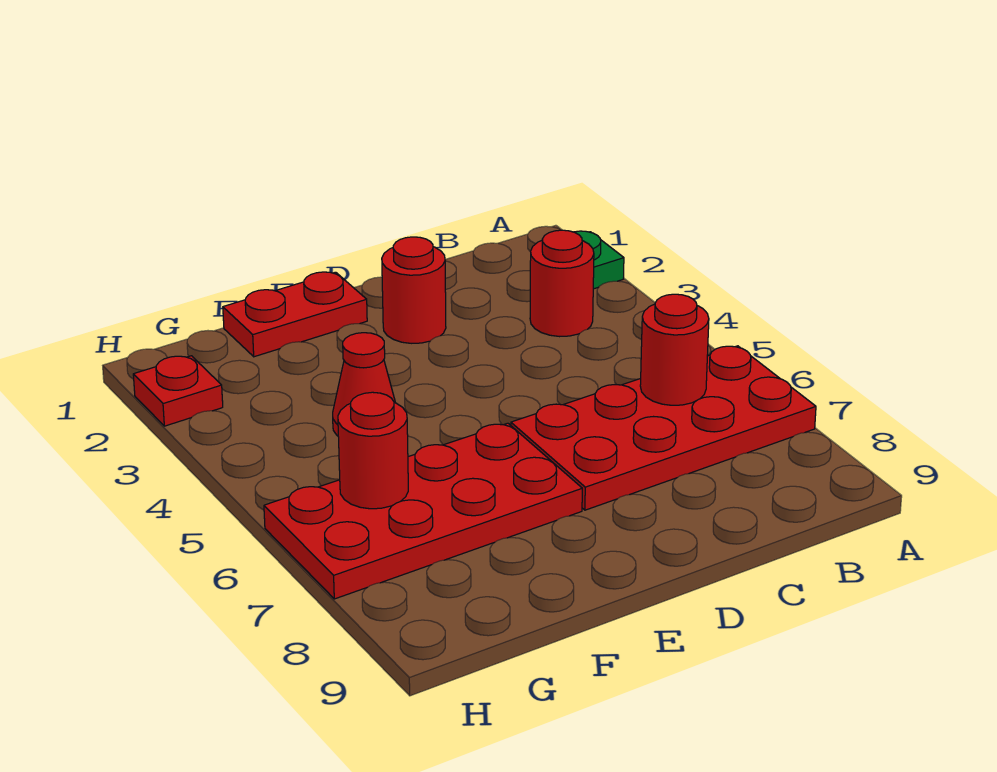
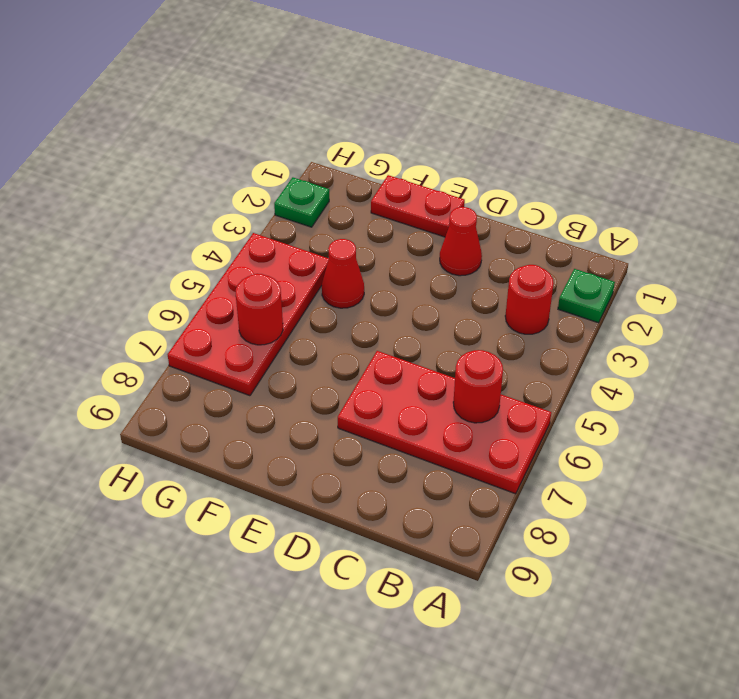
red 1x1 round brick [382,237,446,343] -> red 1x1 cone [440,207,482,276]
red 2x4 plate [264,423,582,599] -> red 2x4 plate turned to [168,233,329,396]
red 1x1 plate [133,356,223,426] -> green 1x1 plate [274,177,329,227]

